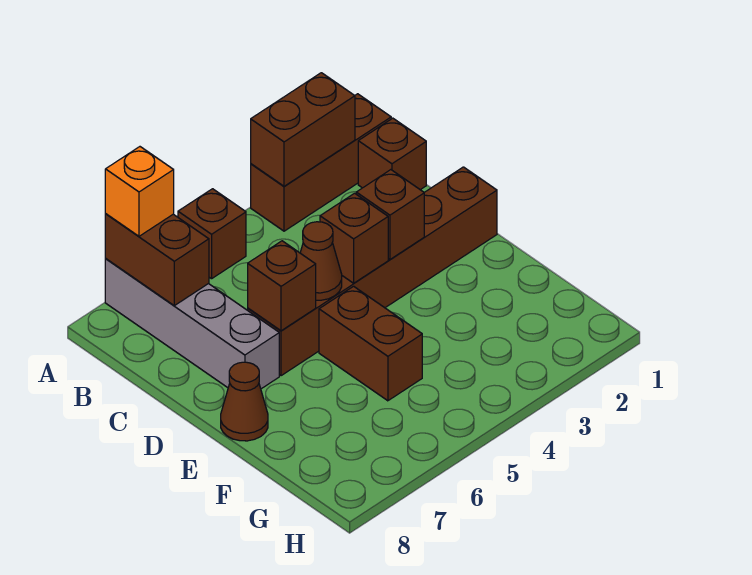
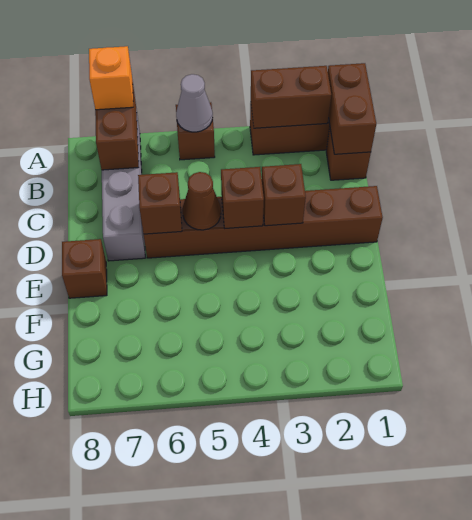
none -> grey 1x1 cone [176,74,213,132]
brown 1x2 brick [319,286,422,401] -> brown 1x2 brick moved to [328,63,376,154]
brown 1x1 cone [221,362,268,441] -> brown 1x1 brick [62,239,107,298]

